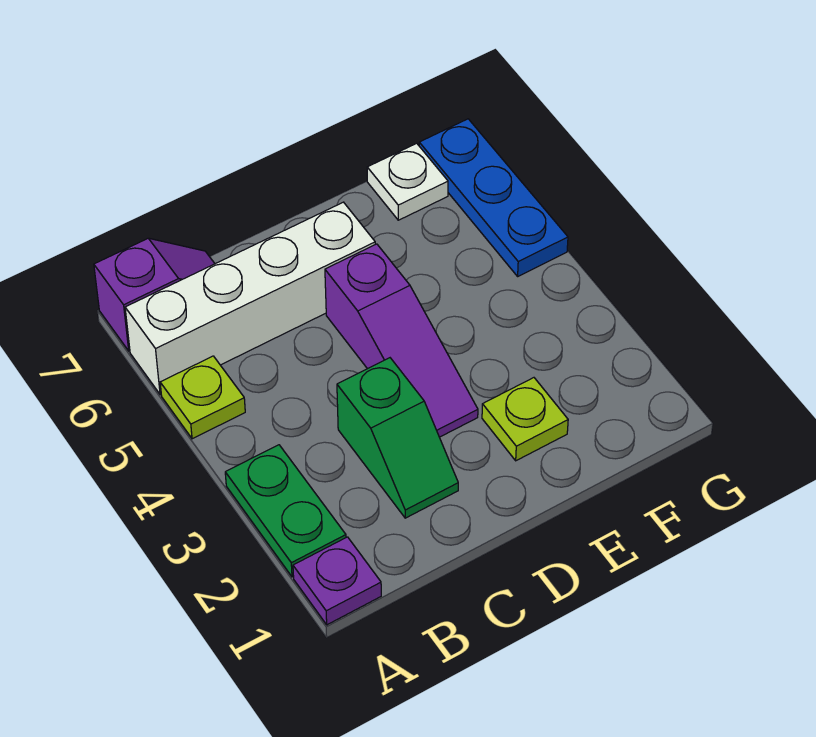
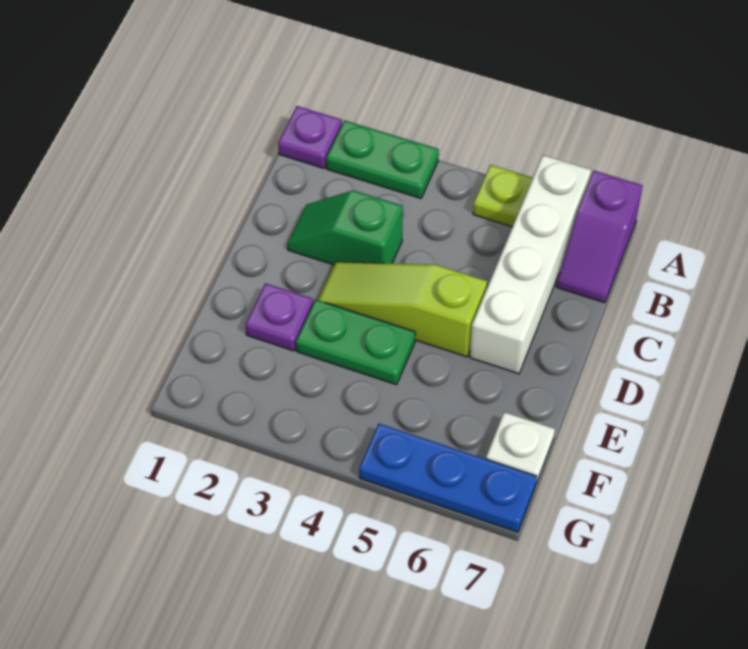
purple 1x3 slope [325,244,478,437] -> lime 1x3 slope [318,262,487,357]
lime 1x1 plate [482,378,568,461] -> purple 1x1 plate [245,283,313,351]
none -> green 1x2 plate [296,300,415,385]

